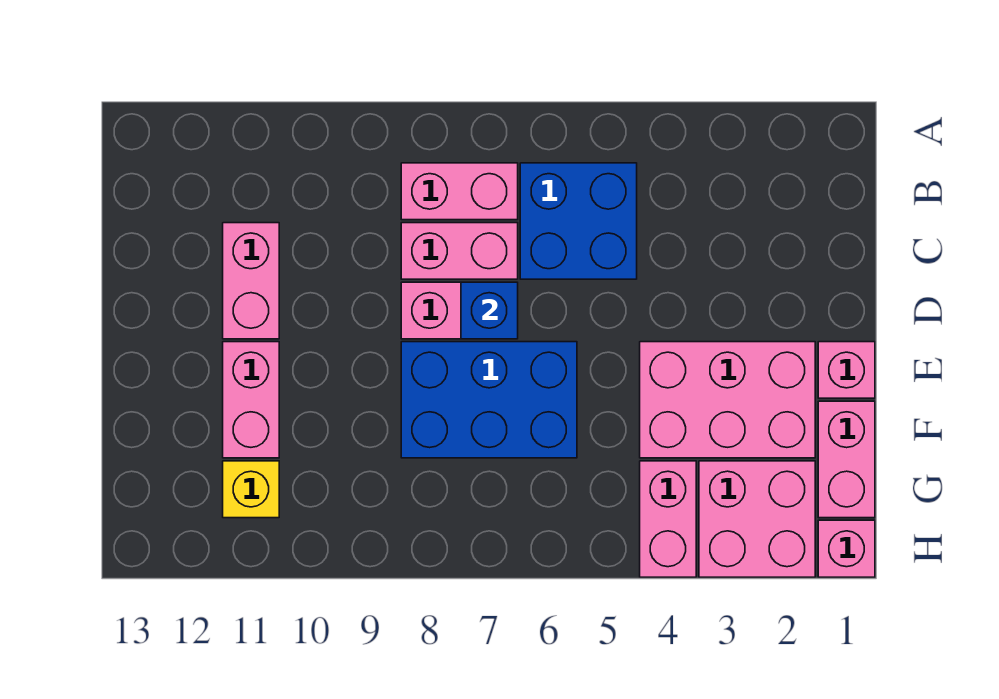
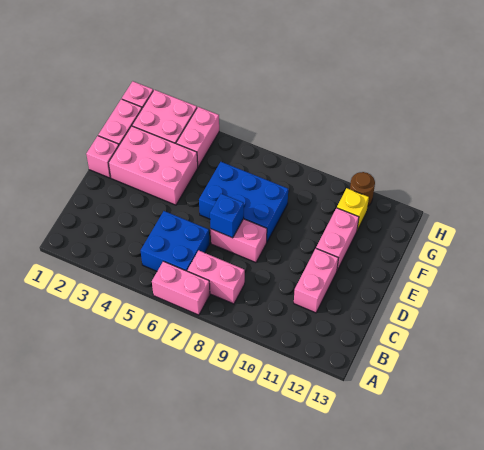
pink 1x2 brick [401,223,518,279] -> pink 1x2 brick moved to [152,261,210,315]
none -> brown 1x1 round brick [350,172,375,206]

